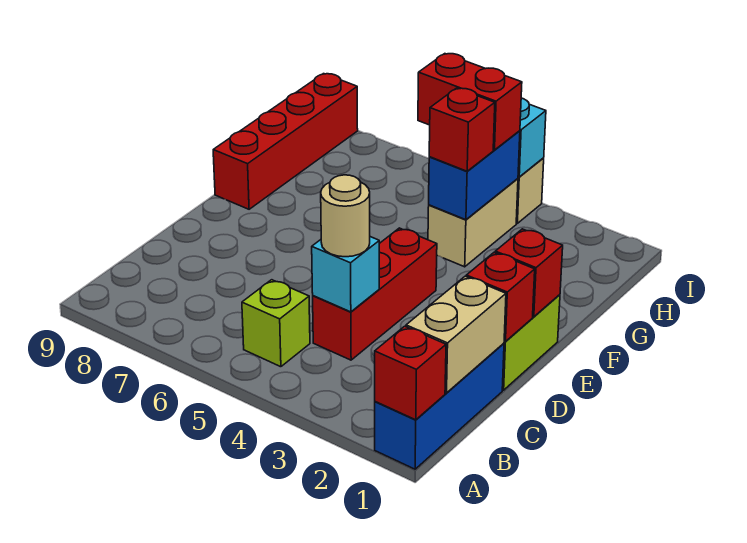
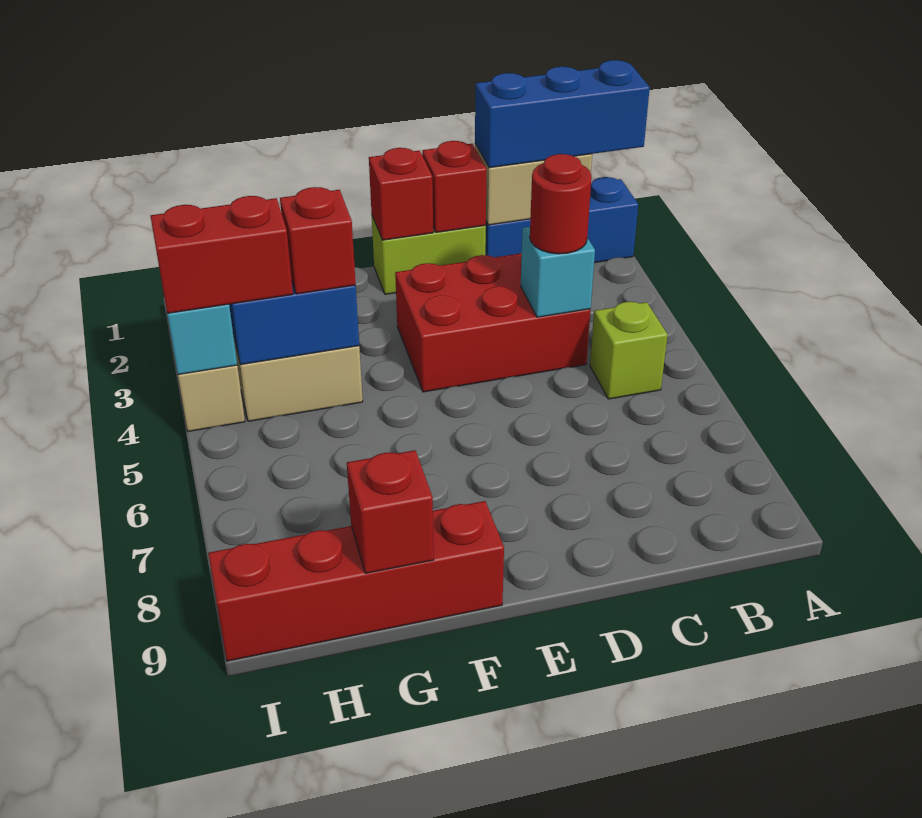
red 1x1 brick [375,326,446,420] -> red 1x1 brick moved to [347,450,434,573]
none -> blue 1x3 brick [475,60,650,168]
red 1x3 brick [313,228,437,360] -> red 2x3 brick [395,253,591,392]
tan 1x1 round brick [321,175,370,257] -> red 1x1 round brick [530,154,592,254]
red 1x2 brick [418,54,522,150] -> red 1x2 brick turned to [150,196,293,313]

